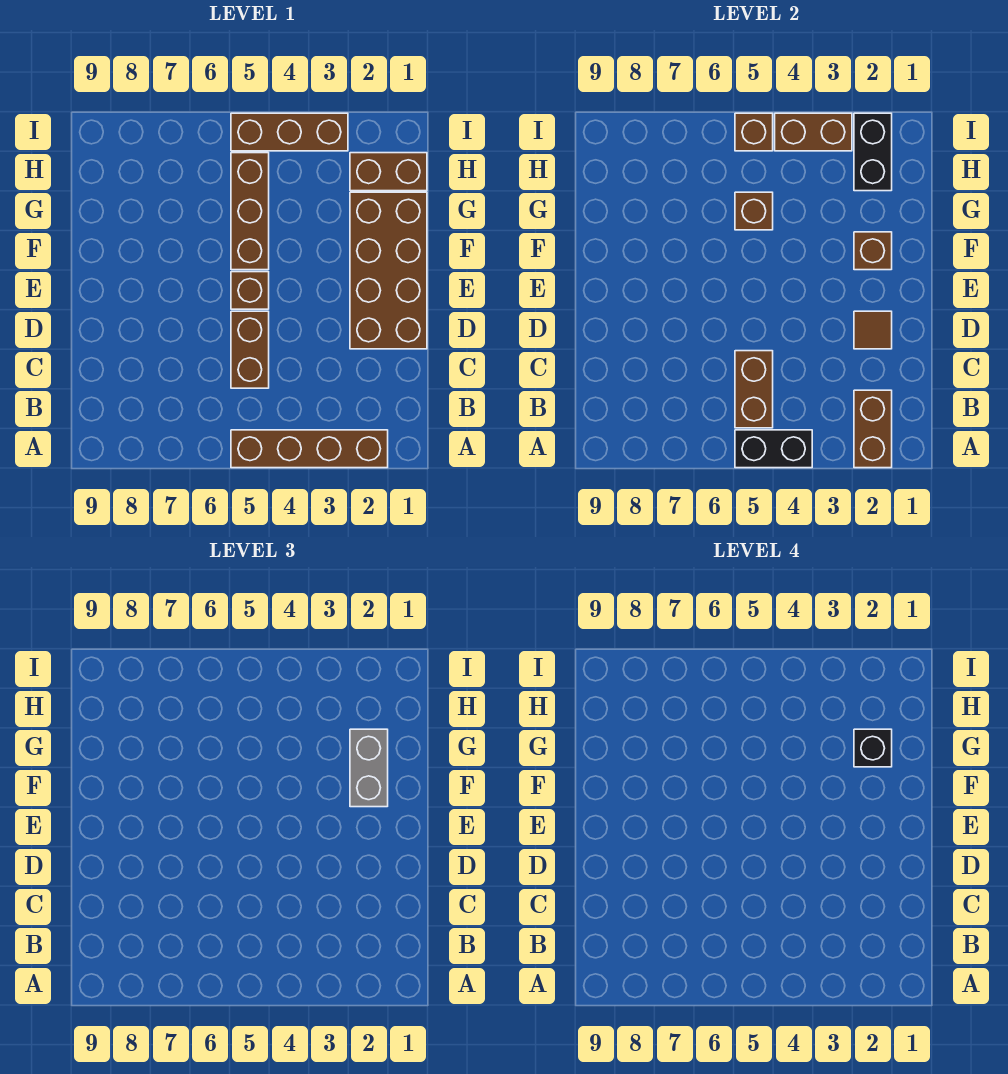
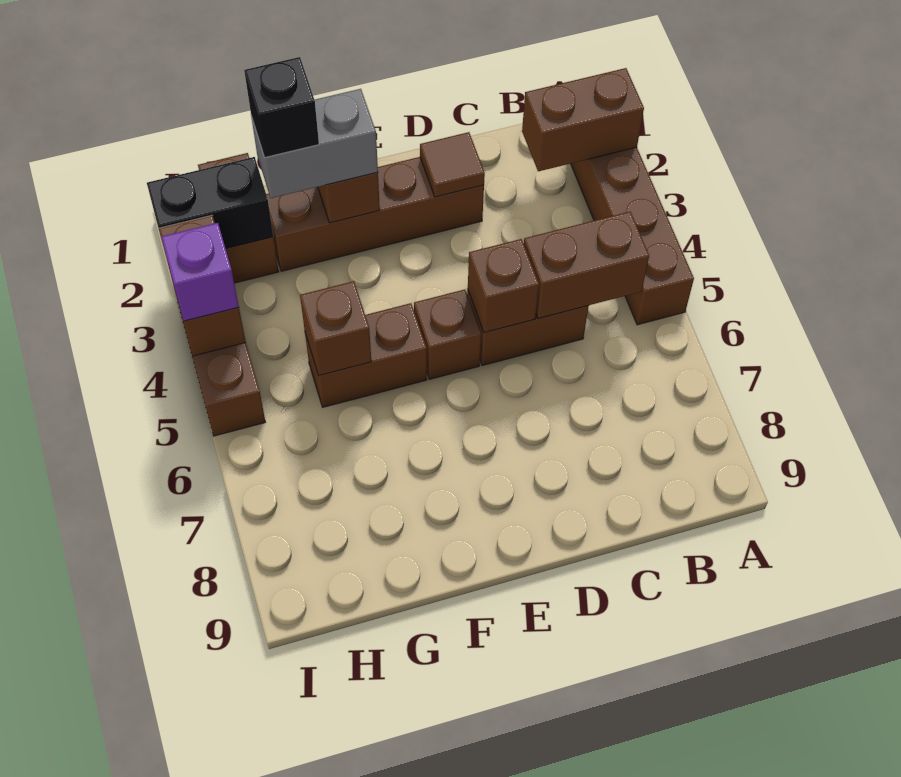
black 1x2 brick [735,430,812,468] -> none
brown 2x4 brick [350,192,427,349] -> brown 1x4 brick [266,157,484,271]
brown 1x3 brick [231,153,269,270] -> brown 1x2 brick [305,303,427,407]
none -> purple 1x1 brick [162,223,239,321]
brown 1x1 brick [735,113,773,151] -> brown 1x1 brick moved to [468,239,539,333]

